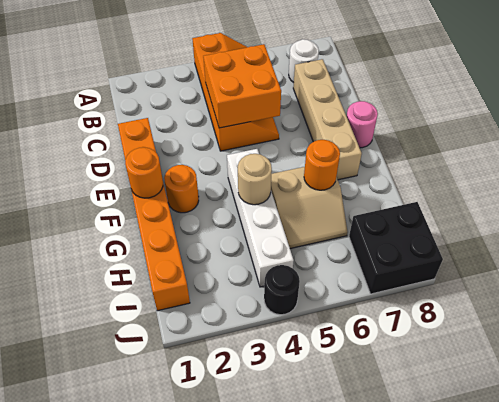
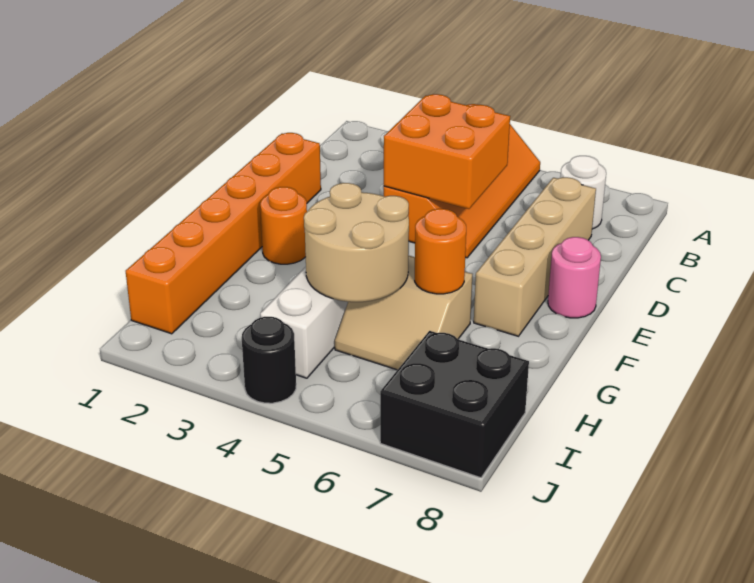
orange 1x1 round brick [125,147,163,198] -> none
tan 1x1 round brick [238,154,272,205] -> tan 2x2 round brick [304,183,409,302]

